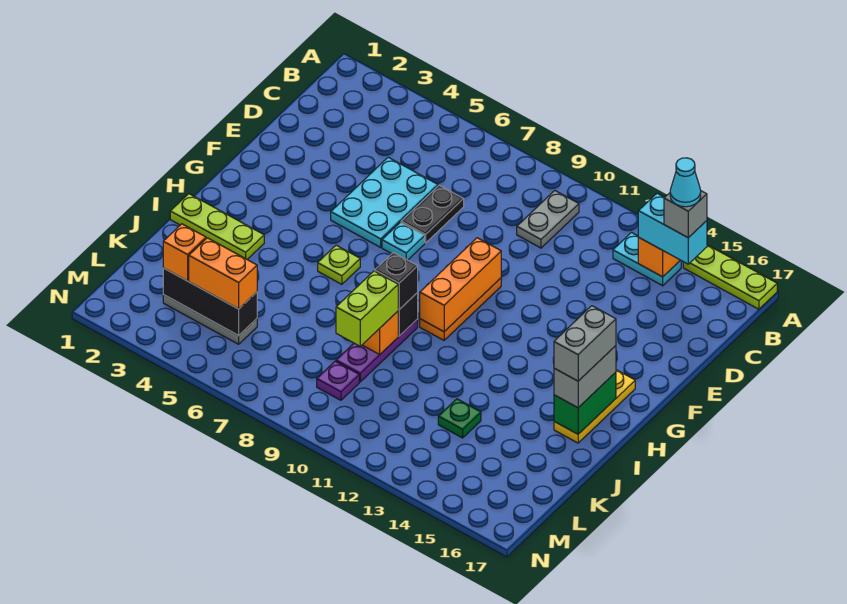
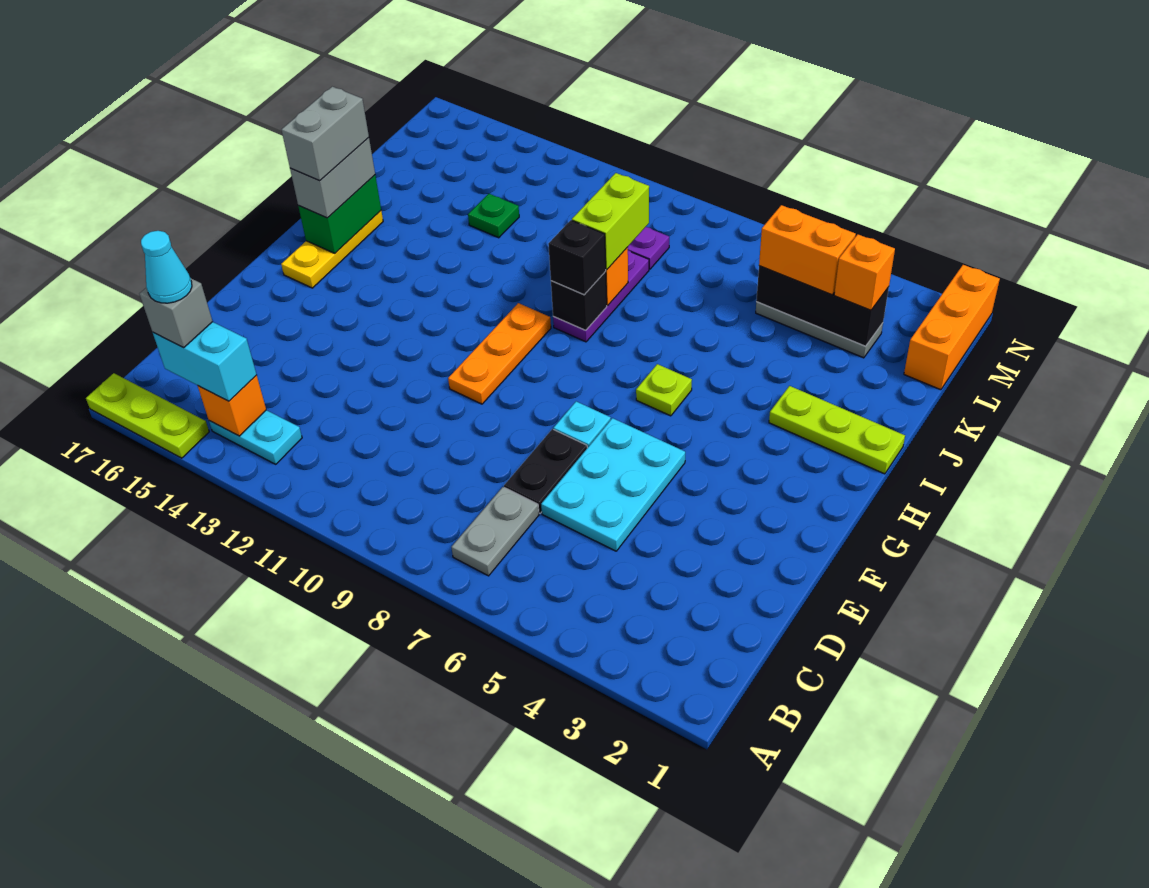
grey 1x2 plate [517,190,579,248] -> grey 1x2 plate moved to [451,487,539,576]
orange 1x3 brick [420,238,501,332] -> orange 1x3 brick moved to [904,265,1000,390]

